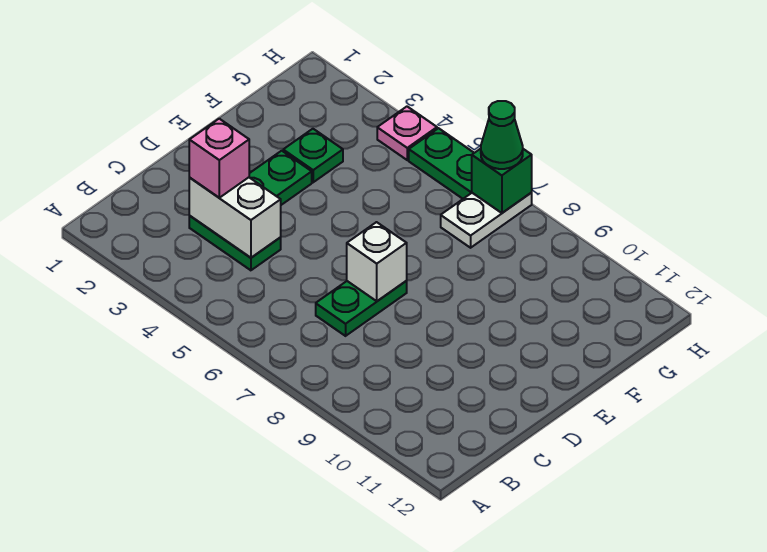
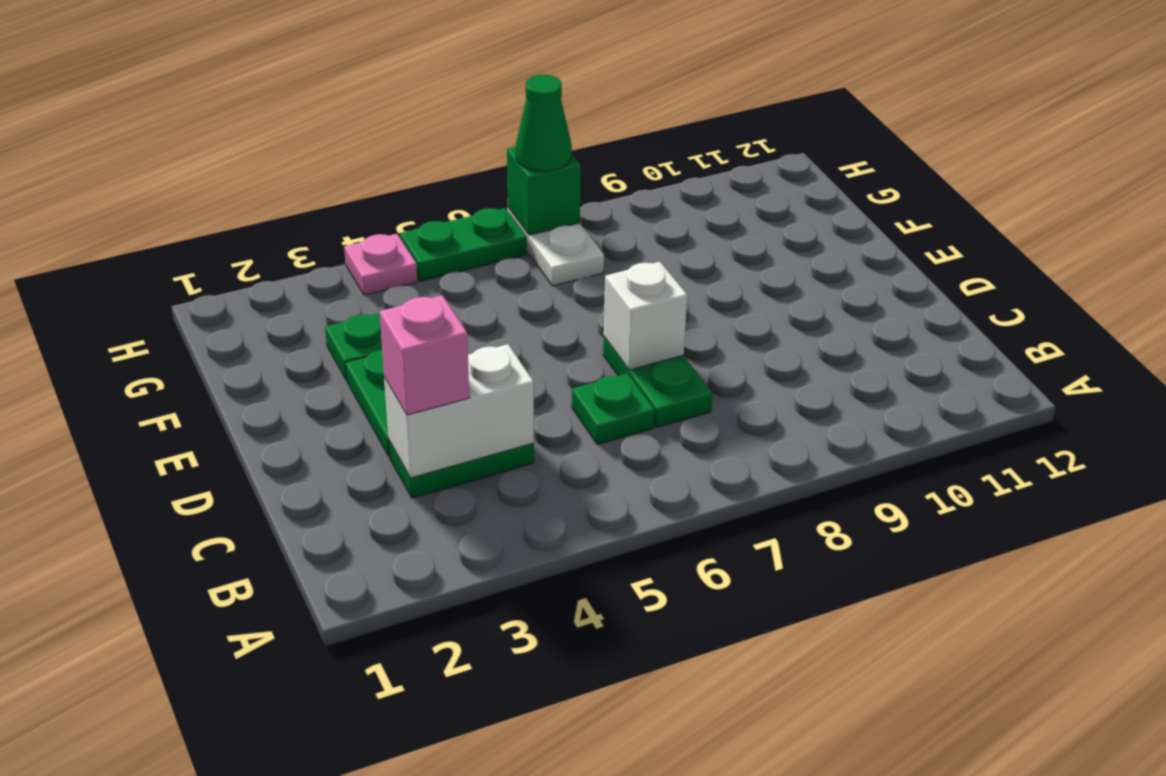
none -> green 1x1 plate [572,373,654,445]

